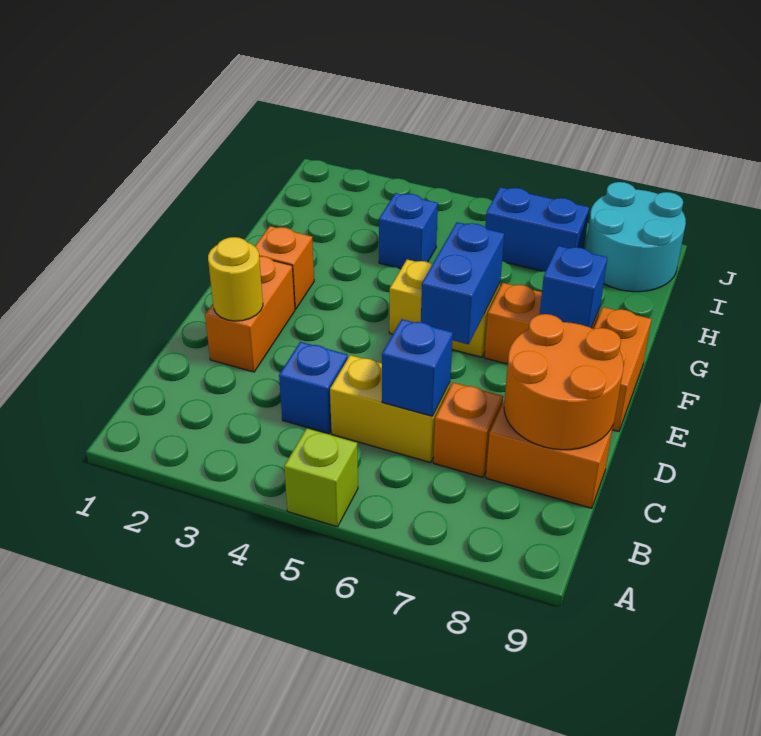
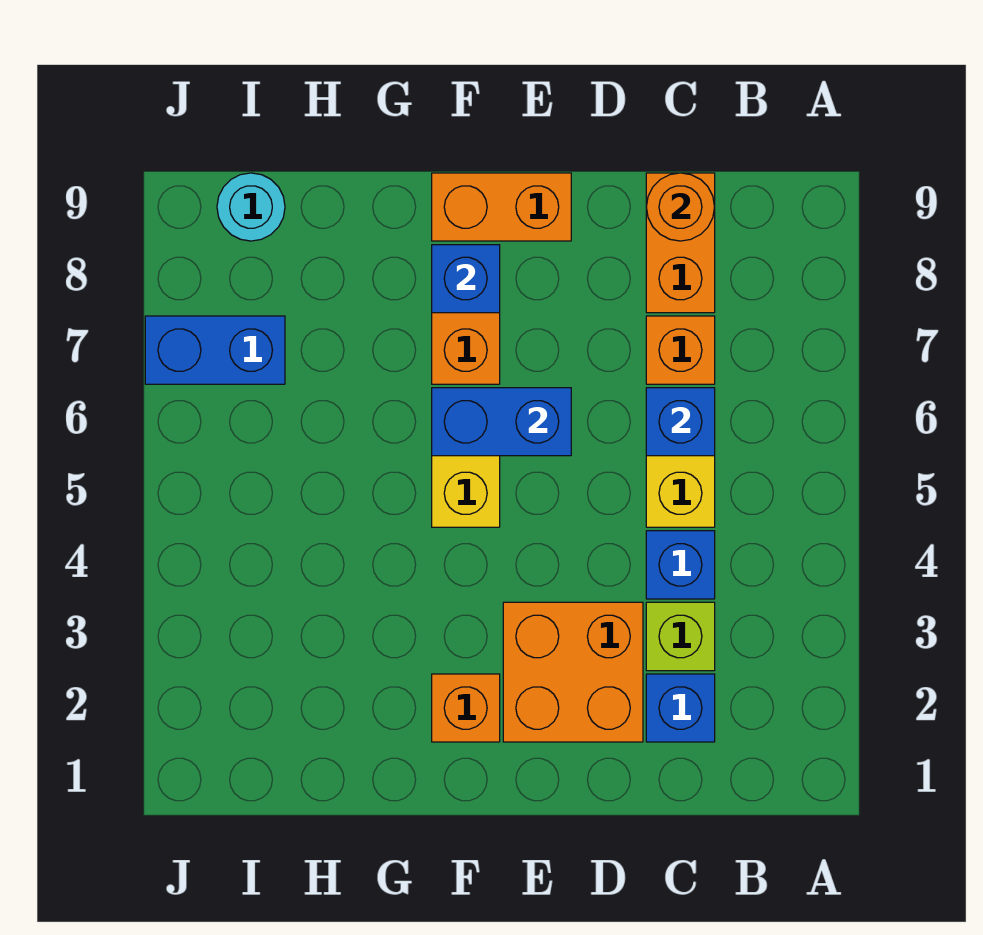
lime 1x1 brick [284,428,358,527] -> lime 1x1 brick moved to [646,602,715,671]
orange 2x2 round brick [504,314,623,450] -> orange 1x1 round brick [646,173,715,241]
orange 1x2 brick [205,256,295,372] -> orange 2x2 brick [503,602,643,742]
yellow 1x1 round brick [208,237,263,321] -> none
blue 1x1 brick [379,193,438,269] -> blue 1x1 brick moved to [646,674,715,742]
blue 1x2 brick [485,187,589,272] -> blue 1x2 brick turned to [145,316,285,384]
cyan 2x2 round brick [586,182,686,292] -> cyan 1x1 round brick [217,173,285,241]

